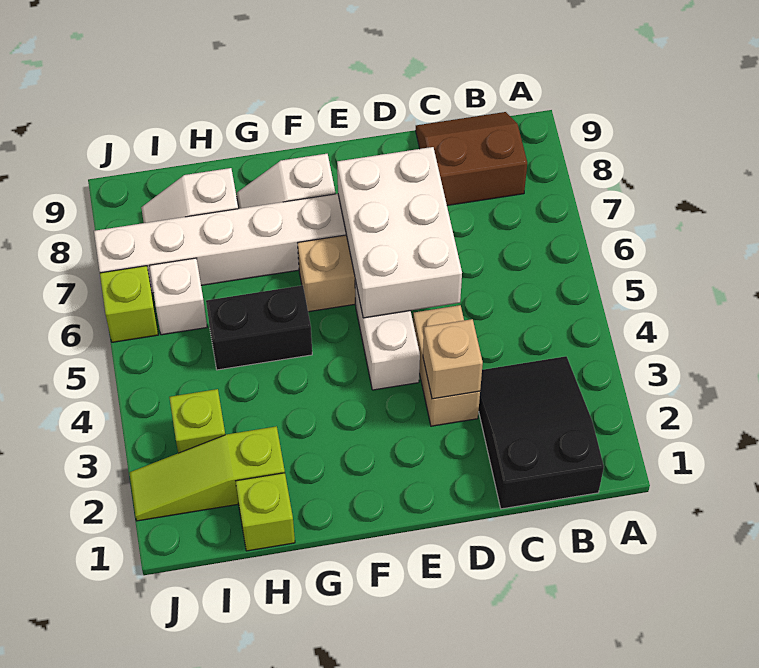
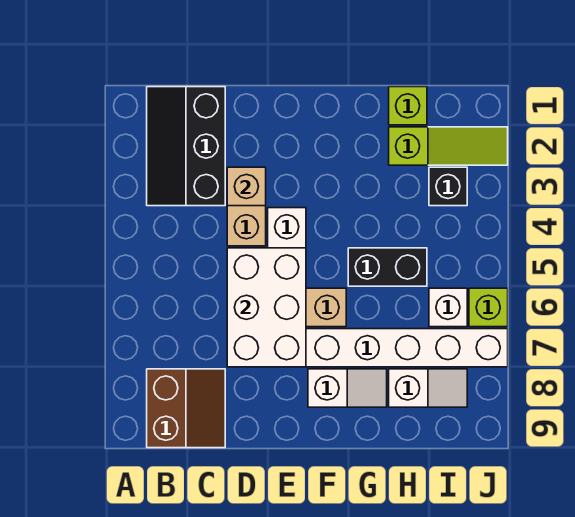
black 2x3 slope [479,356,604,509] -> black 2x3 slope turned to [147,87,225,206]
brown 2x2 slope [416,112,527,205] -> brown 2x2 slope turned to [147,369,225,448]
lime 1x1 brick [169,389,225,453] -> black 1x1 brick [429,167,467,206]

